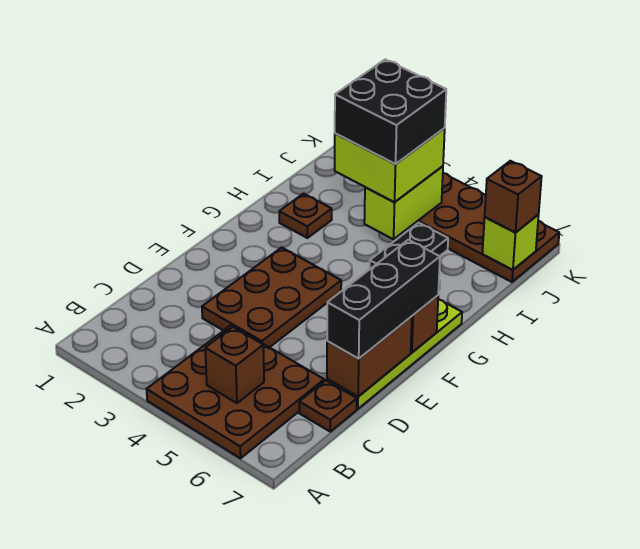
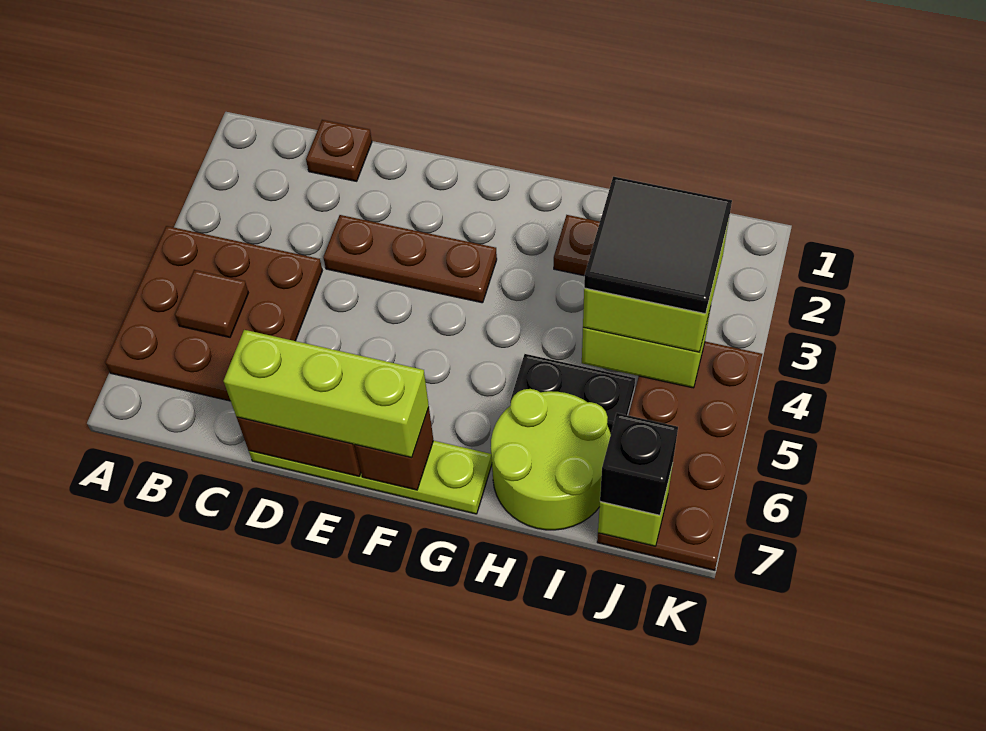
brown 1x1 brick [205,327,264,403] -> brown 1x1 tile [175,270,248,337]
brown 1x1 plate [299,380,357,432] -> brown 1x1 plate moved to [306,120,372,181]
brown 2x3 plate [202,247,341,347] -> brown 1x3 plate [323,215,497,303]
black 1x3 brick [327,240,440,359] -> lime 1x3 brick [224,330,429,458]
none -> lime 2x2 round brick [491,389,611,530]
black 2x2 brick [335,60,446,164] -> black 2x2 tile [584,177,732,314]
brown 1x1 brick [485,161,542,232] -> black 1x1 brick [600,413,678,515]

